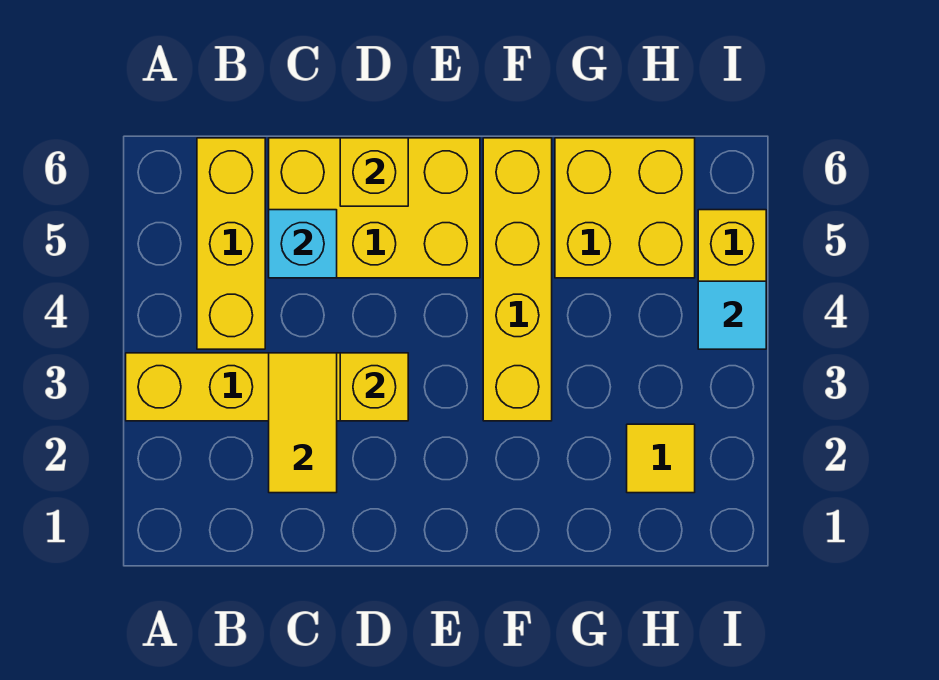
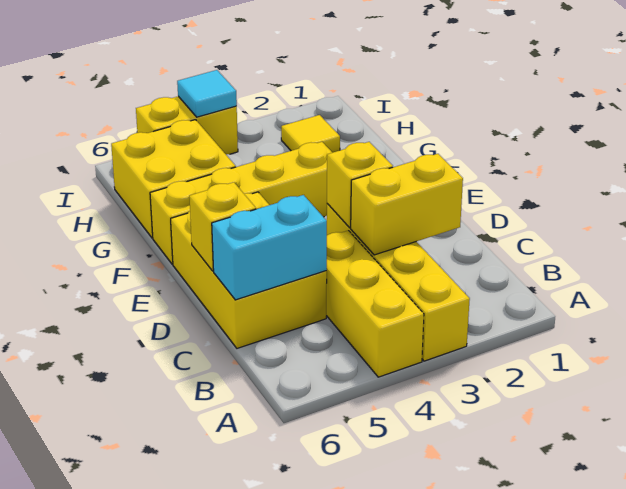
yellow 1x3 brick [197,138,265,349] -> yellow 1x3 brick turned to [326,230,424,377]
yellow 1x2 tile [269,353,337,493] -> yellow 1x2 brick [351,154,463,255]
cyan 1x1 brick [269,210,337,278] -> cyan 1x2 brick [212,195,327,300]

